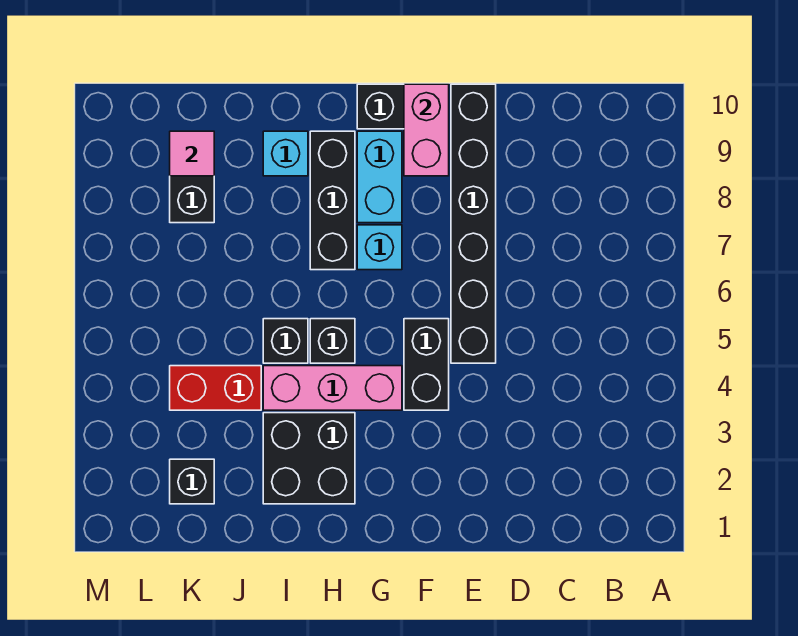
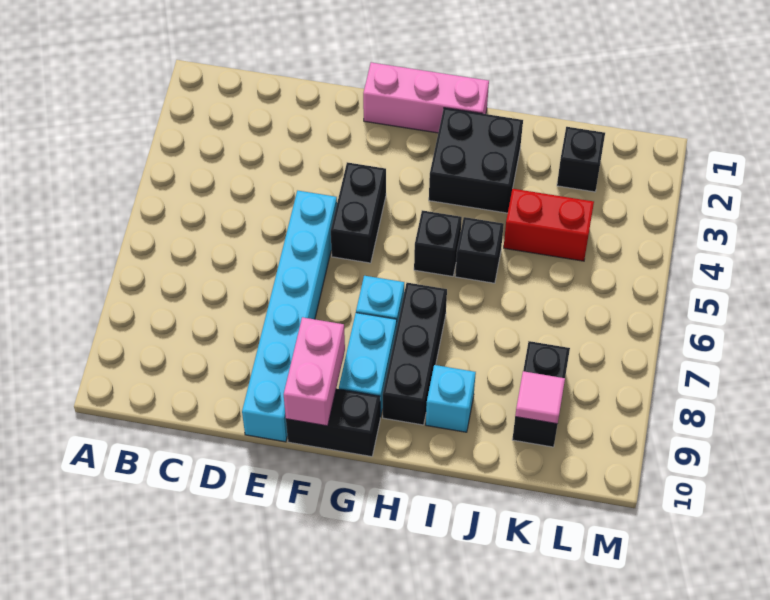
black 1x6 brick [451,84,496,363] -> cyan 1x6 brick [242,191,337,442]
pink 1x3 brick [263,366,402,410] -> pink 1x3 brick moved to [363,62,489,133]

